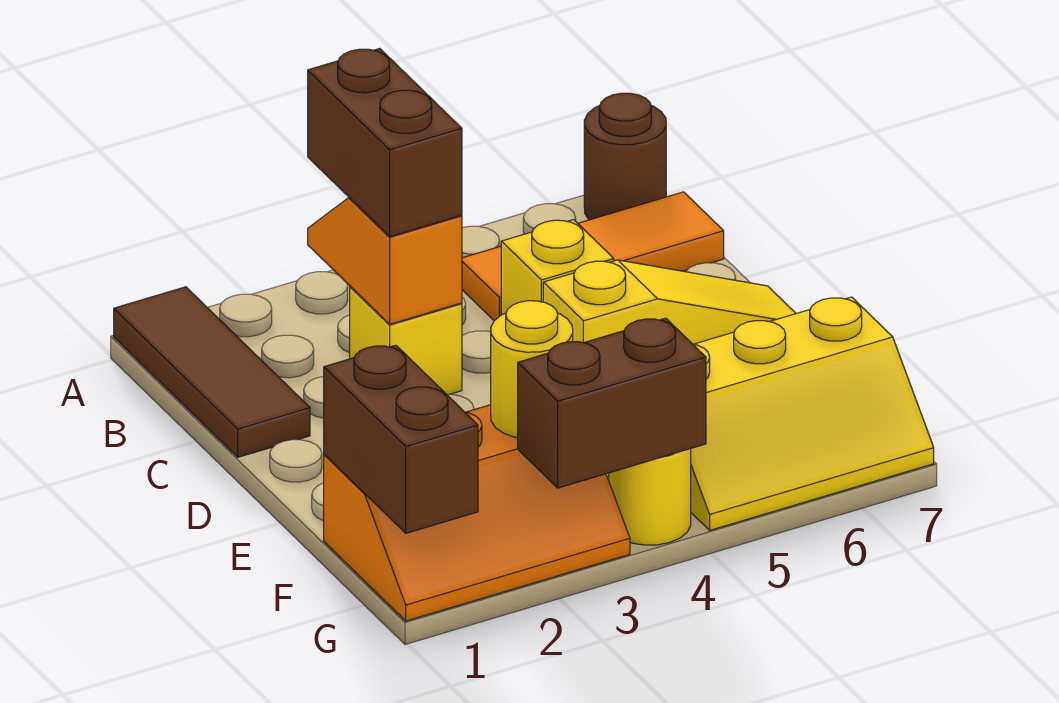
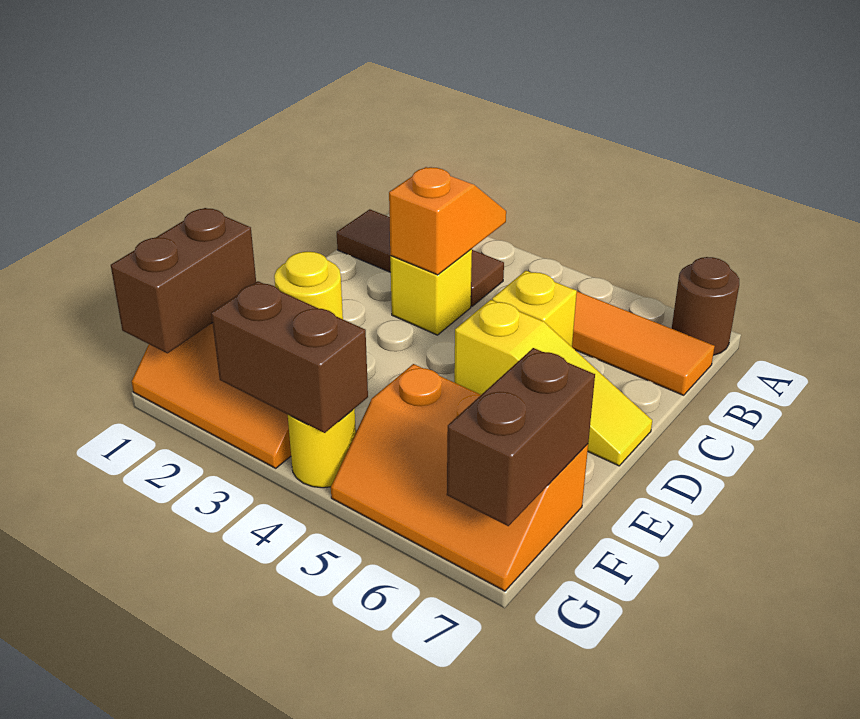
brown 1x3 tile [114,287,310,457] -> brown 1x3 tile turned to [337,209,504,306]
brown 1x2 brick [308,49,462,236] -> brown 1x2 brick moved to [447,348,595,526]
yellow 2x3 slope [691,297,934,530] -> orange 2x3 slope [331,364,588,591]

